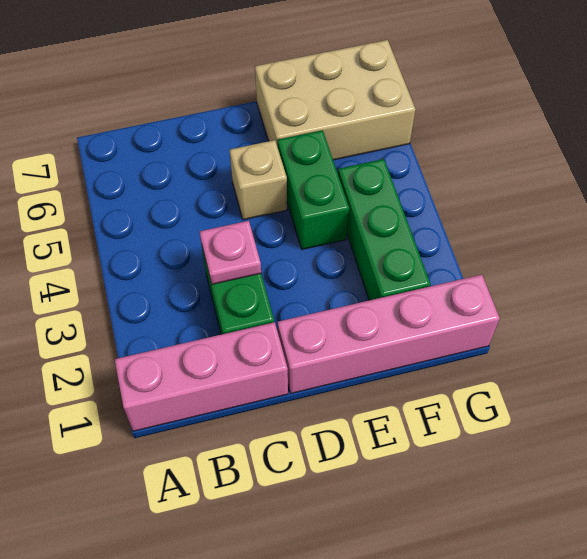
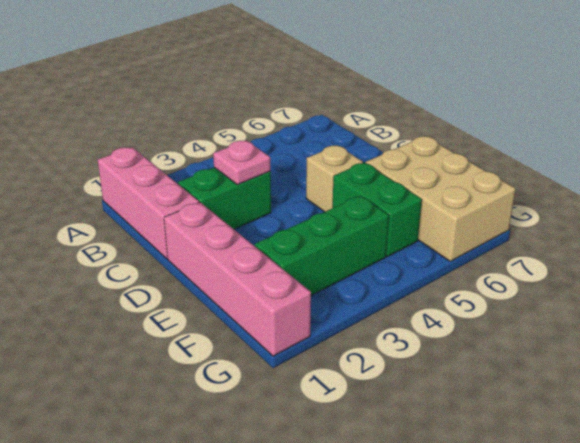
green 1x2 brick [278,130,349,249] -> green 1x2 brick turned to [333,163,422,257]

